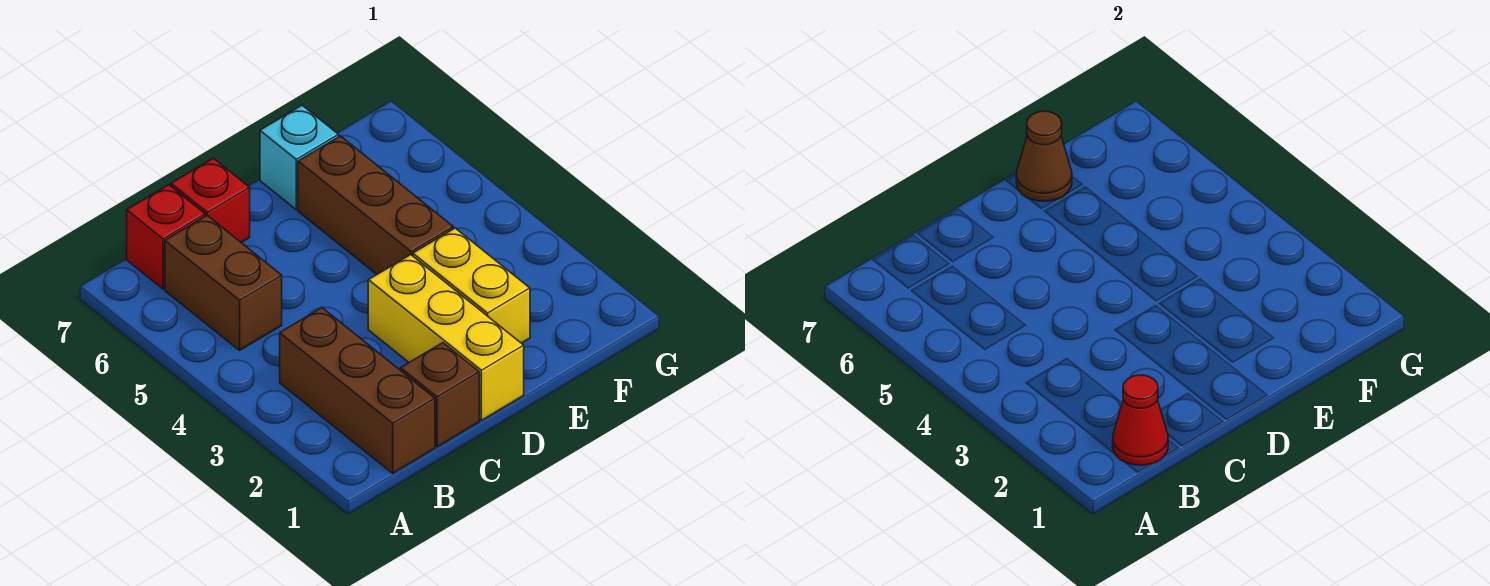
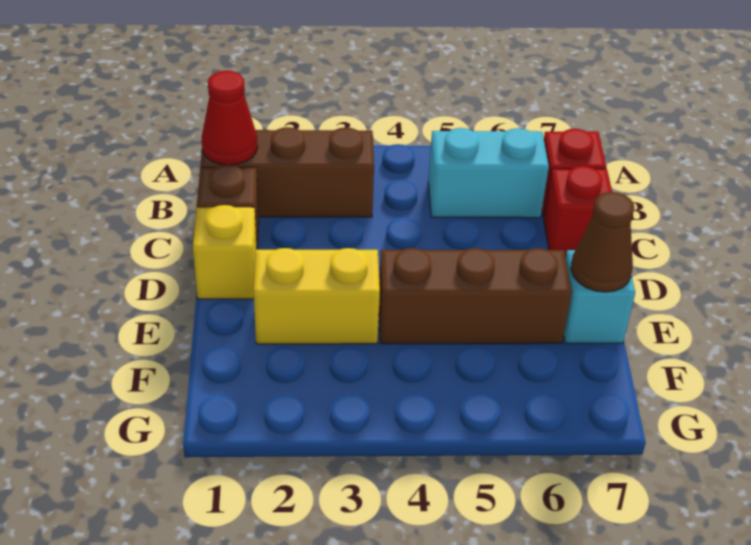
brown 1x2 brick [165,216,282,350] -> cyan 1x2 brick [428,128,549,218]
yellow 1x3 brick [368,255,524,420] -> yellow 1x1 brick [193,205,257,299]

